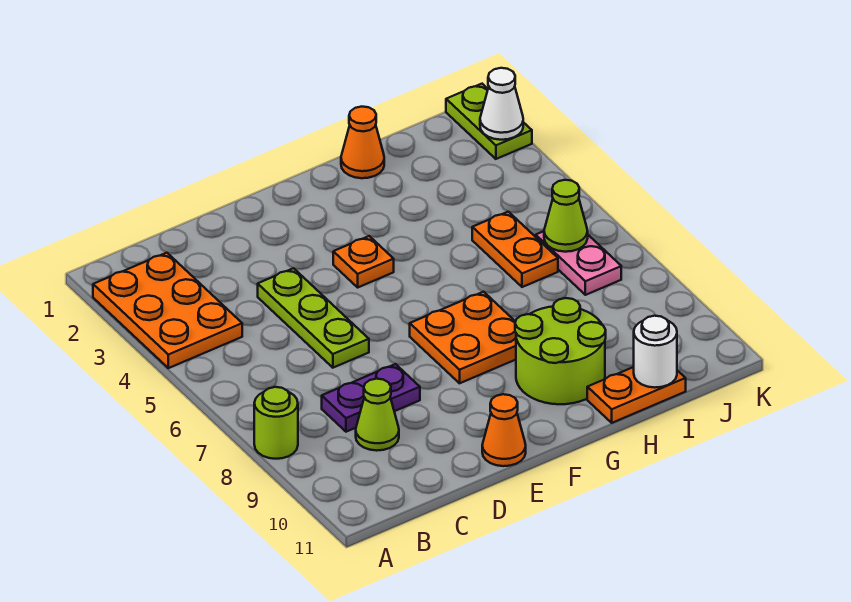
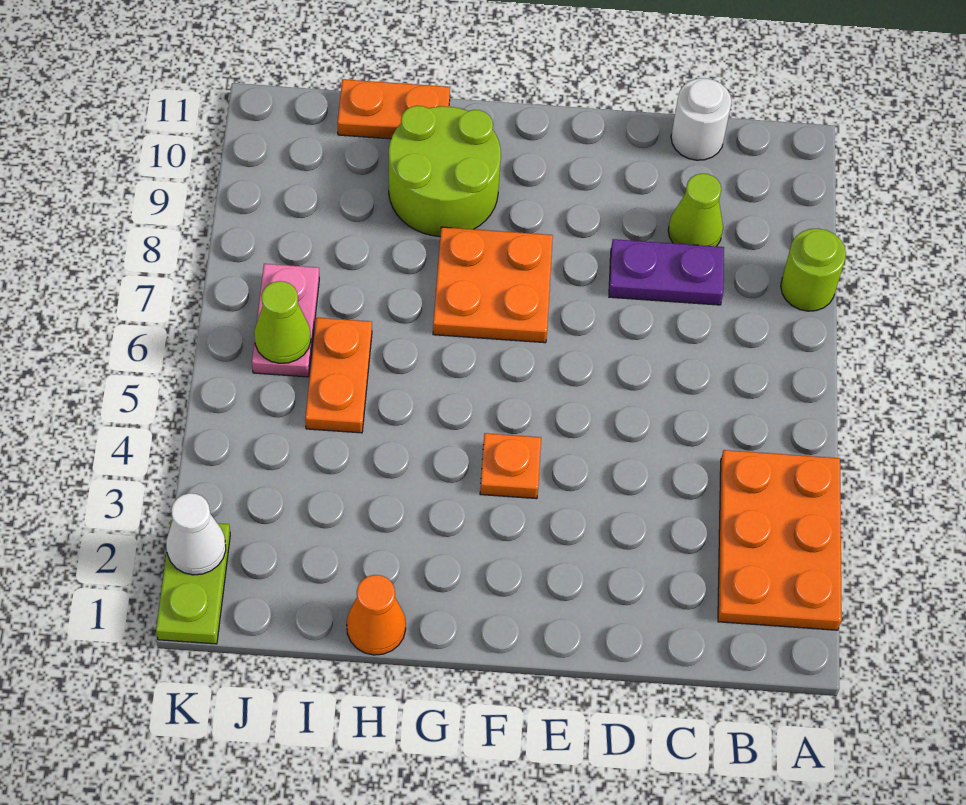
lime 1x3 plate [258,268,369,368] -> none
orange 1x1 cone [482,394,526,466] -> none
white 1x1 round brick [634,316,677,388] -> white 1x1 round brick moved to [671,78,732,160]

